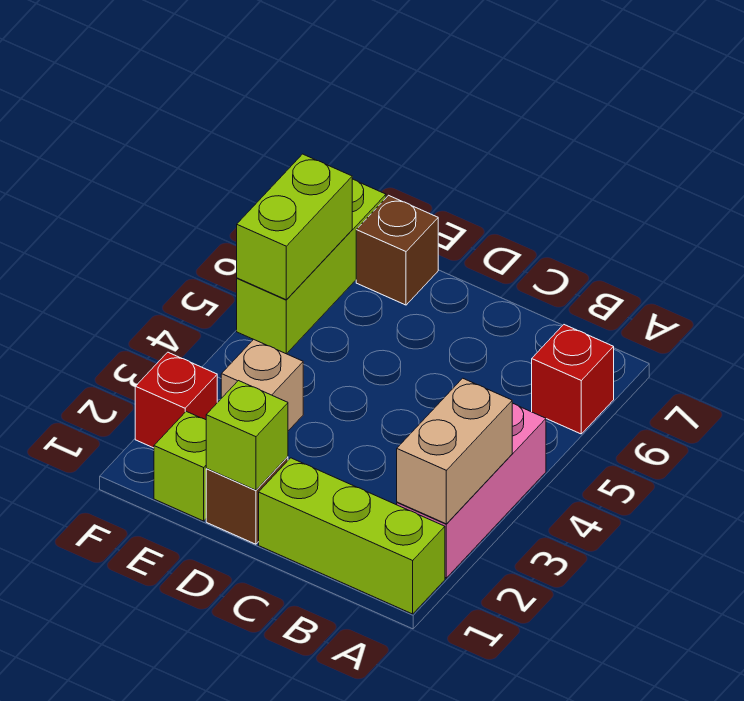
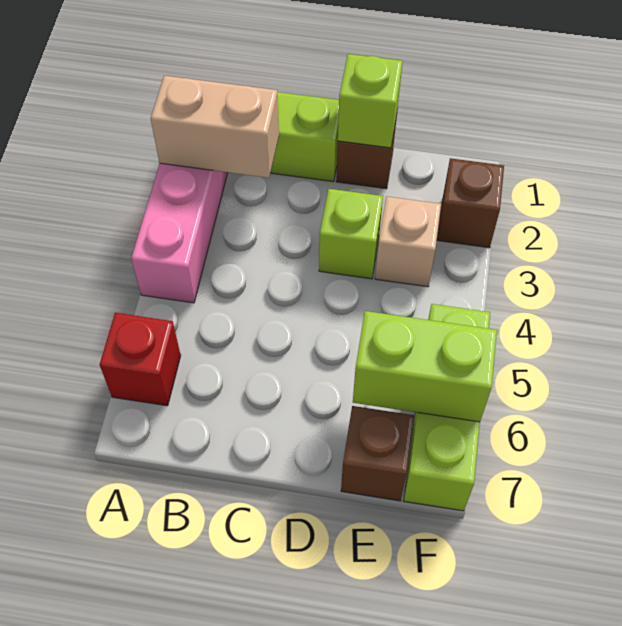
tan 1x2 brick [397,378,512,524] -> tan 1x2 brick turned to [151,76,279,178]
lime 1x1 brick [154,411,207,521] -> lime 1x1 brick moved to [319,189,383,279]
red 1x1 brick [135,352,217,448] -> brown 1x1 brick [437,158,504,248]
lime 1x2 brick [237,154,352,300] -> lime 1x2 brick turned to [353,311,497,422]

